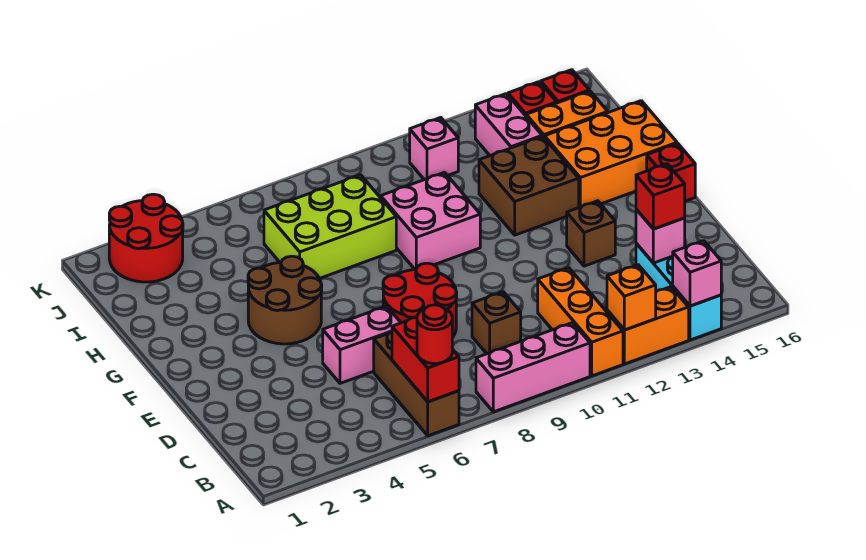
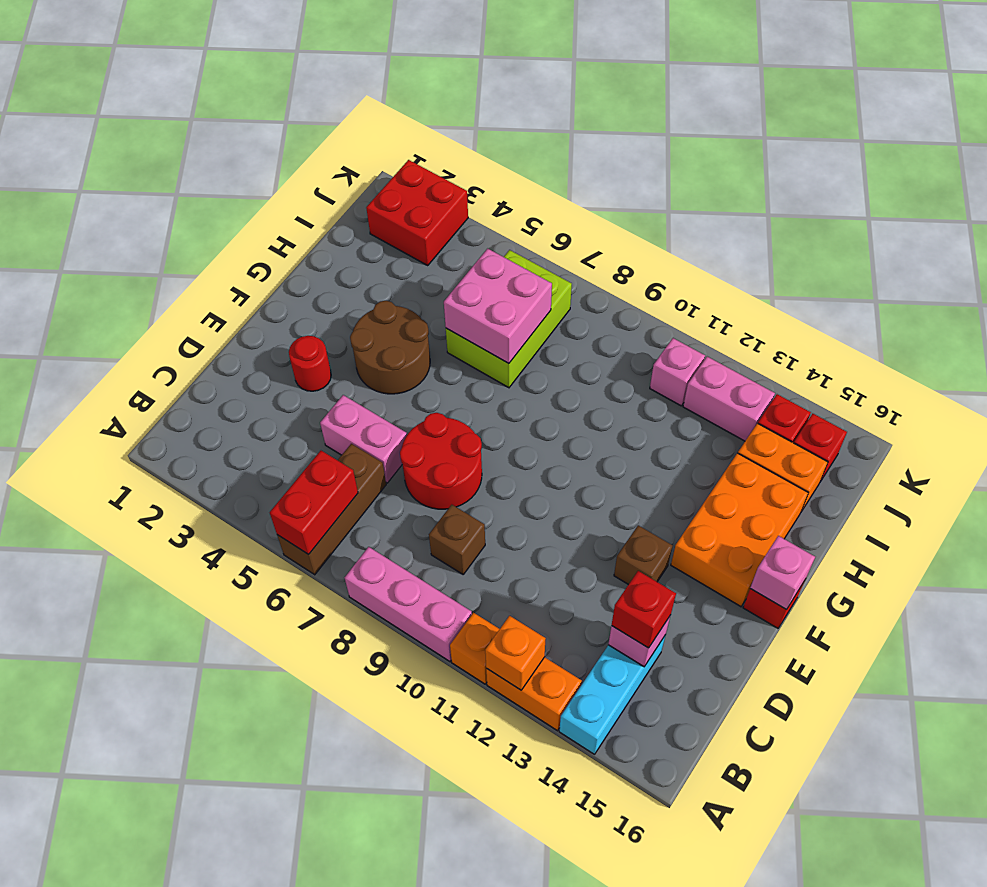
red 1x1 round brick [417,305,452,364] -> red 1x1 round brick moved to [289,336,331,391]
orange 1x3 brick [538,268,623,376] -> orange 1x1 brick [450,613,499,684]
pink 1x1 brick [673,241,721,306] -> pink 1x1 brick moved to [750,536,815,610]
pink 2x2 brick [381,172,480,270] -> pink 2x2 brick moved to [444,249,552,363]
brown 2x2 brick [479,137,579,235] -> none
orange 2x3 brick [545,101,677,207] -> orange 2x3 brick turned to [671,453,808,607]
lime 2x3 brick [264,175,396,278] -> lime 2x3 brick turned to [446,250,572,388]
pink 1x2 brick [475,94,542,156] -> pink 1x2 brick turned to [683,357,775,441]
red 2x2 round brick [109,194,183,282] -> red 2x2 brick [366,160,468,265]

